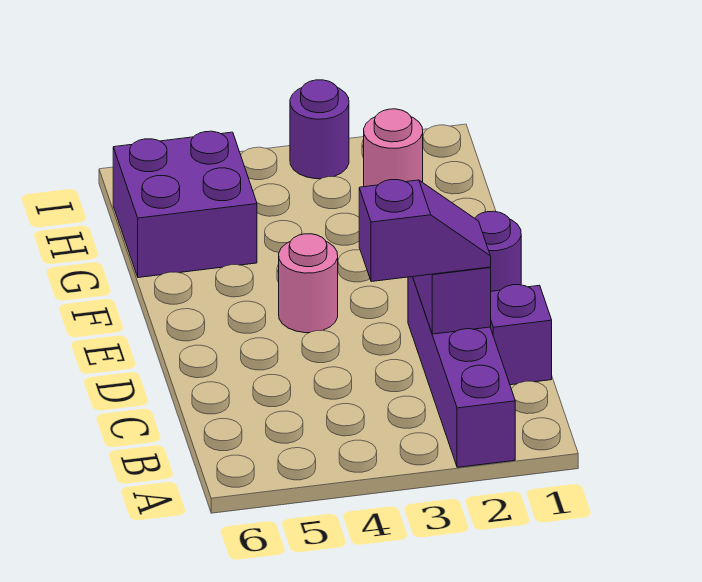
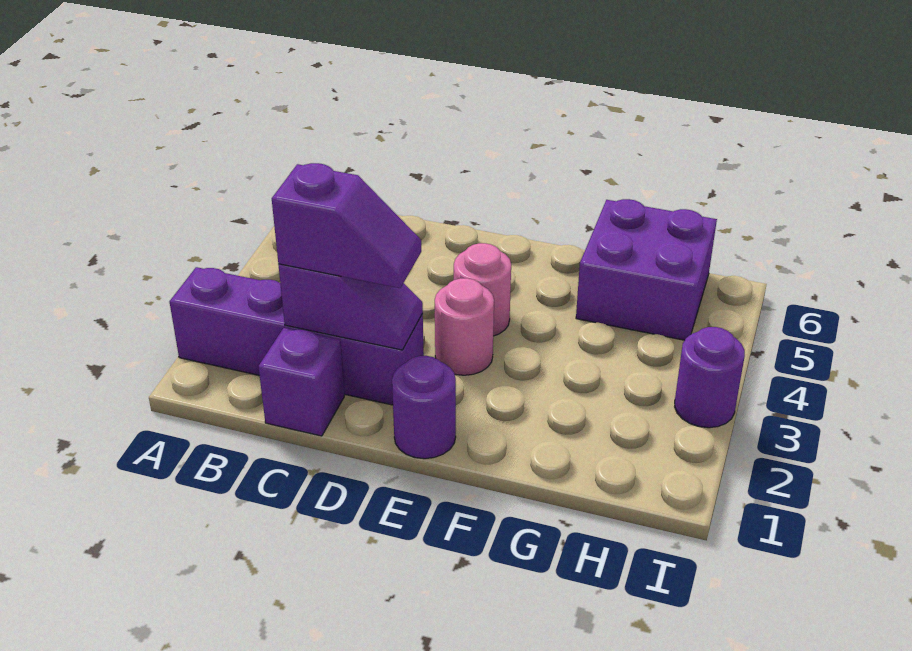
purple 1x2 slope [359,180,491,282] -> purple 1x2 slope turned to [272,163,421,288]
pink 1x1 round brick [364,109,423,187] -> pink 1x1 round brick moved to [435,278,494,375]

